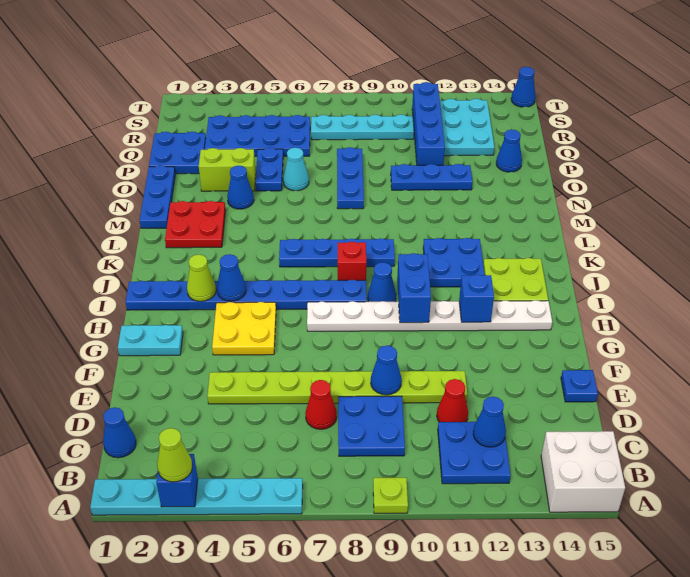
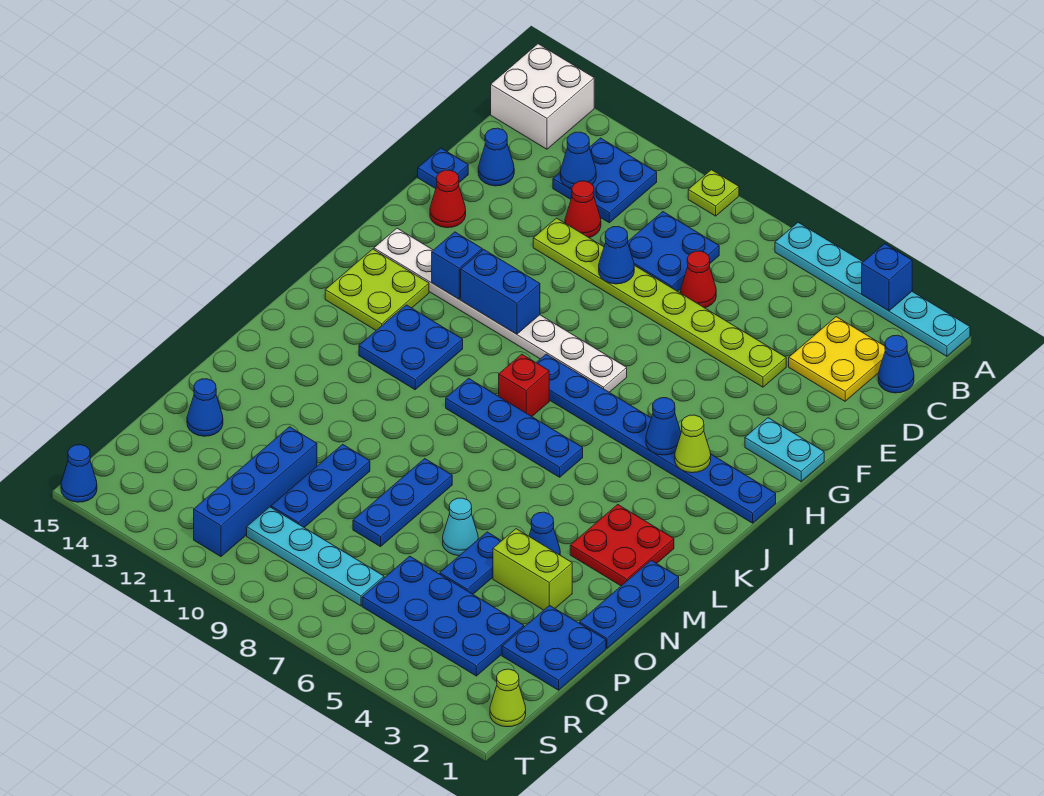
lime 1x1 cone [157,428,192,482] -> lime 1x1 cone moved to [490,669,526,727]
none -> red 1x1 cone [430,170,466,228]
yellow 2x2 plate [212,302,276,355] -> yellow 2x2 plate moved to [789,317,885,401]
blue 1x2 brick [397,253,431,323] -> blue 1x2 brick turned to [461,249,540,334]
blue 1x1 cone [368,262,396,302] -> blue 1x1 cone moved to [478,128,514,186]
blue 1x3 plate [391,164,472,190] -> blue 1x3 plate turned to [271,444,370,527]
cyan 2x3 plate [440,99,494,156] -> none

